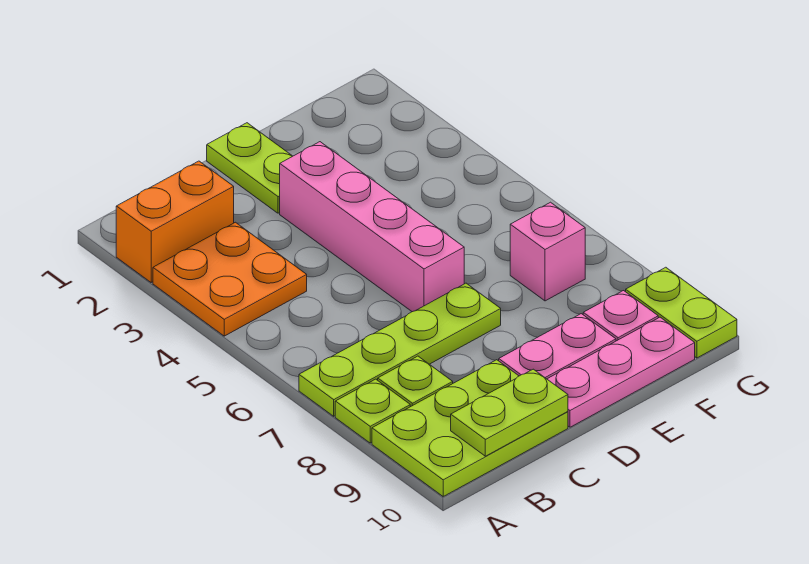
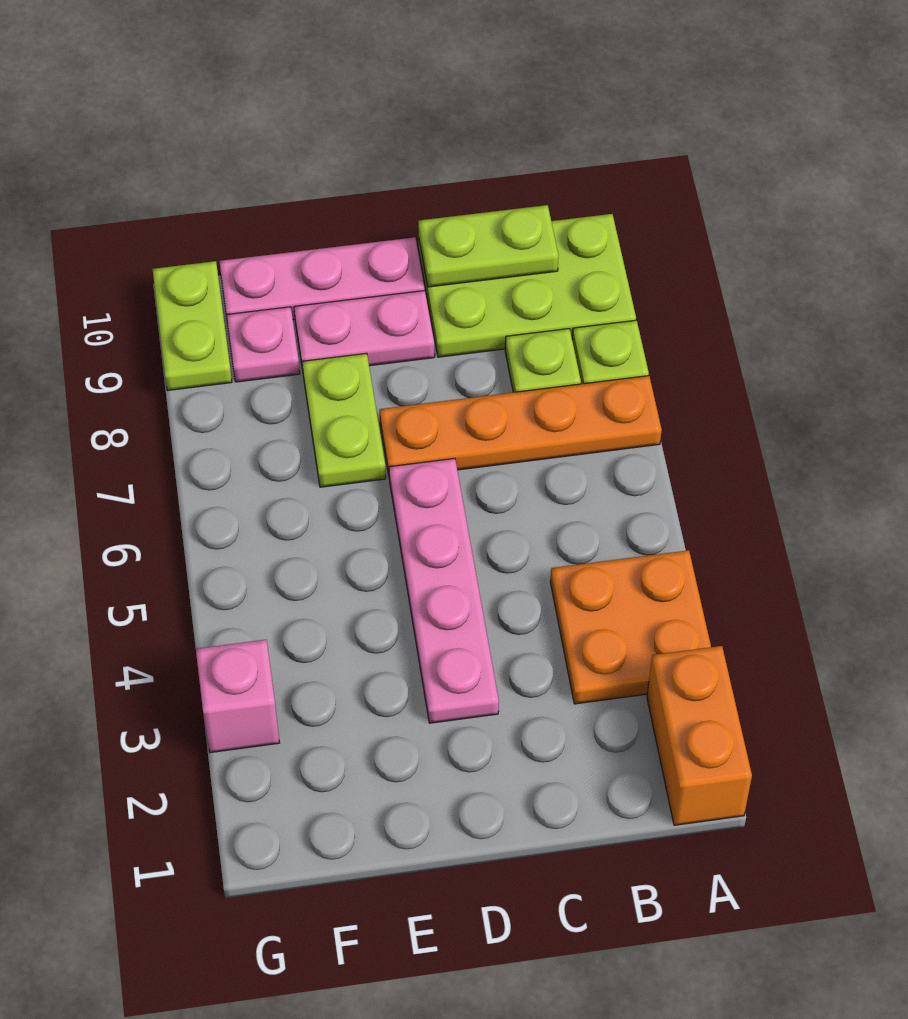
orange 1x2 brick [116,161,234,282] -> orange 1x2 brick turned to [647,646,752,825]
lime 1x4 plate [299,283,501,416] -> orange 1x4 plate [380,376,662,475]
lime 1x2 plate [207,123,292,213] -> lime 1x2 plate moved to [302,353,386,487]
pink 1x4 brick [280,142,464,312] -> pink 1x4 plate [389,458,499,723]
pink 1x1 brick [510,202,585,301] -> pink 1x1 brick moved to [196,640,280,753]

